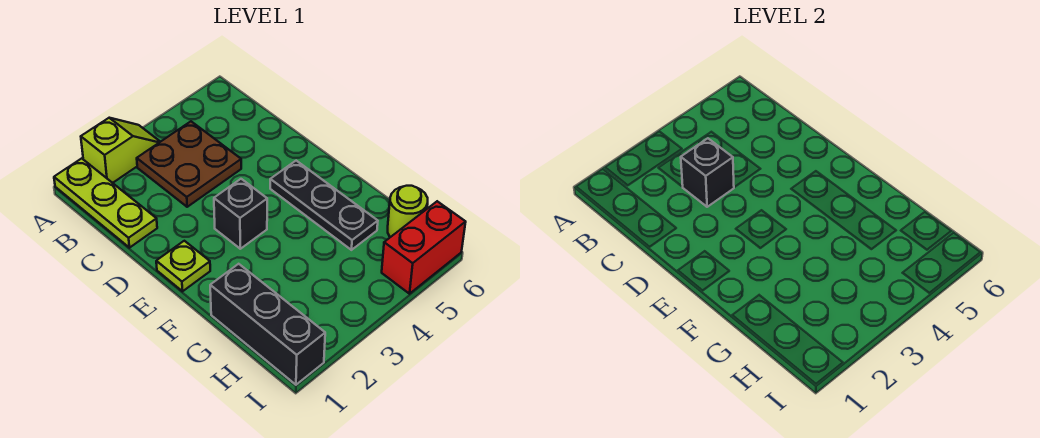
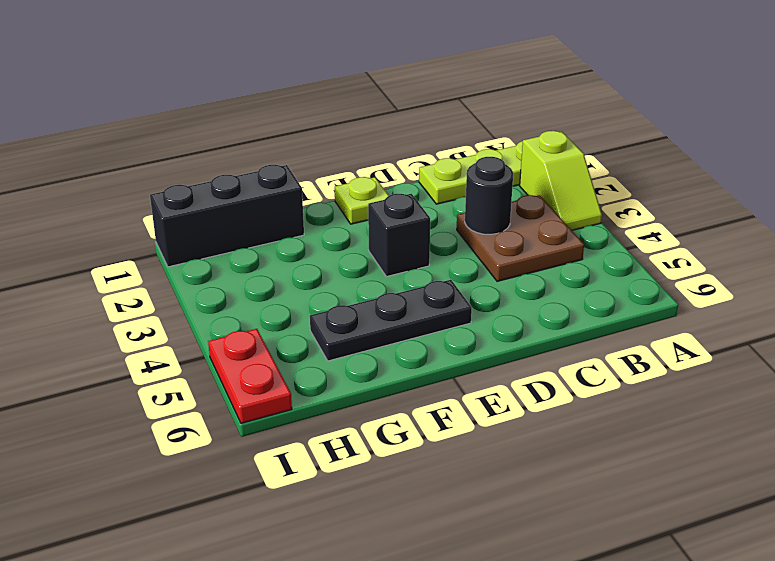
black 1x1 brick [681,138,734,207] -> black 1x1 round brick [465,157,513,234]
lime 1x1 round brick [388,186,428,237] -> none
red 1x2 brick [382,201,466,294] -> red 1x2 plate [208,329,292,423]

